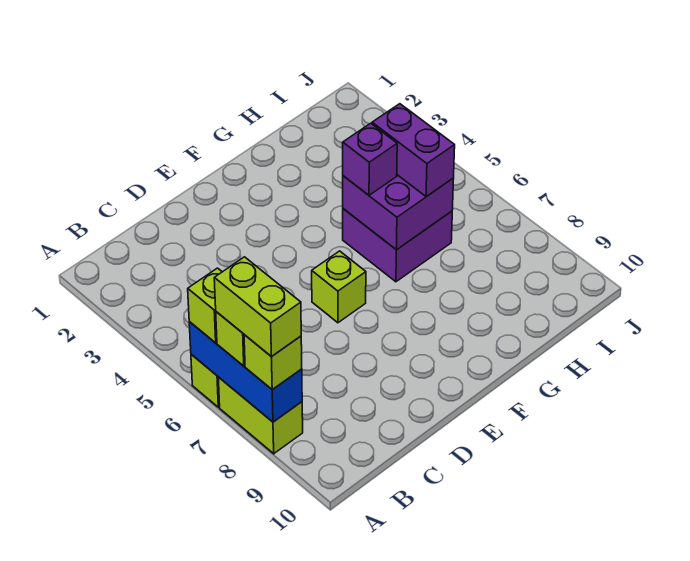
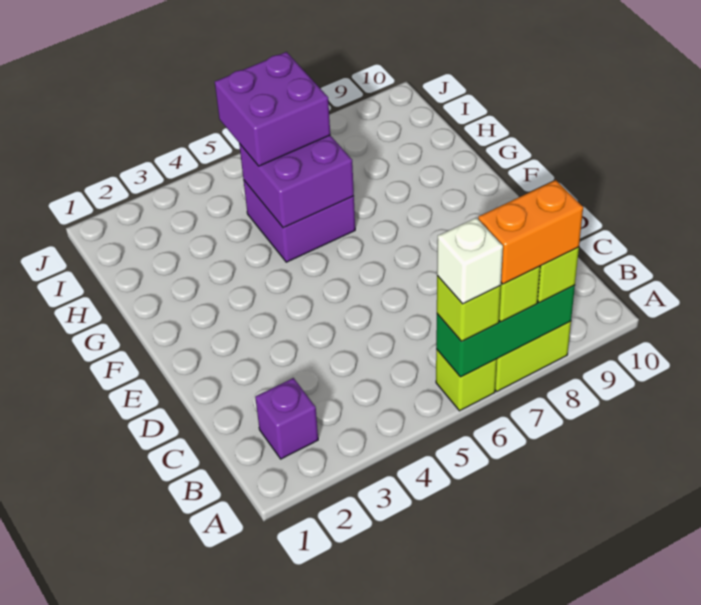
blue 1x3 brick [189,322,302,422] -> green 1x3 brick [436,285,575,377]
none -> white 1x1 brick [437,218,503,304]
lime 1x2 brick [214,257,301,357] -> orange 1x2 brick [478,180,583,284]
lime 1x1 brick [312,251,366,323] -> none
purple 1x1 brick [343,123,397,195] -> purple 1x1 brick moved to [255,378,318,459]
purple 1x2 brick [372,104,455,197] -> purple 2x2 brick [215,52,330,166]

